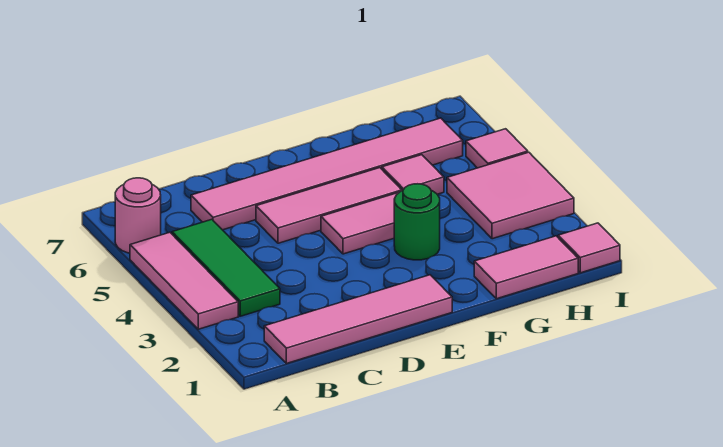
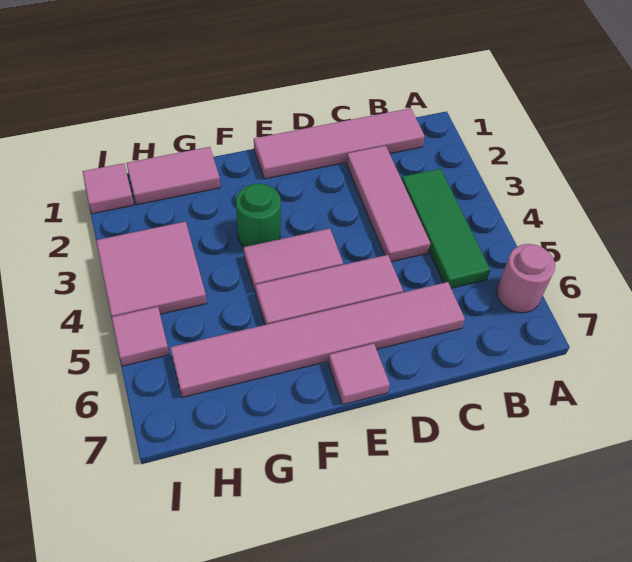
pink 1x3 tile [130,232,238,329] -> pink 1x3 tile moved to [346,146,430,262]
pink 1x1 tile [382,155,444,194] -> pink 1x1 tile moved to [328,344,390,405]

